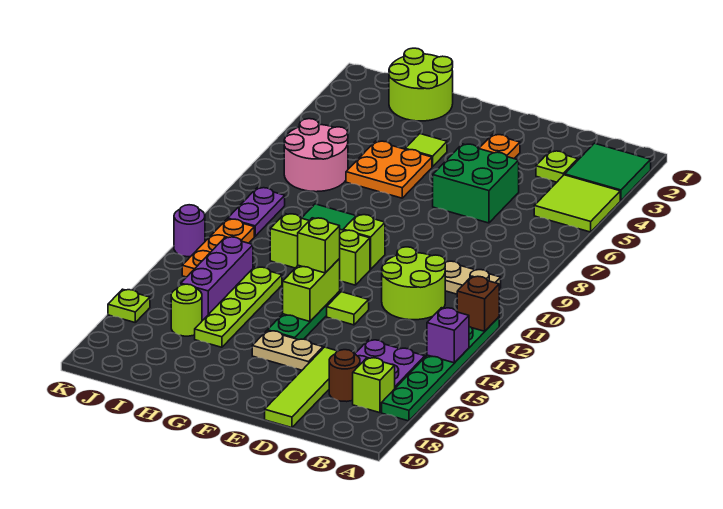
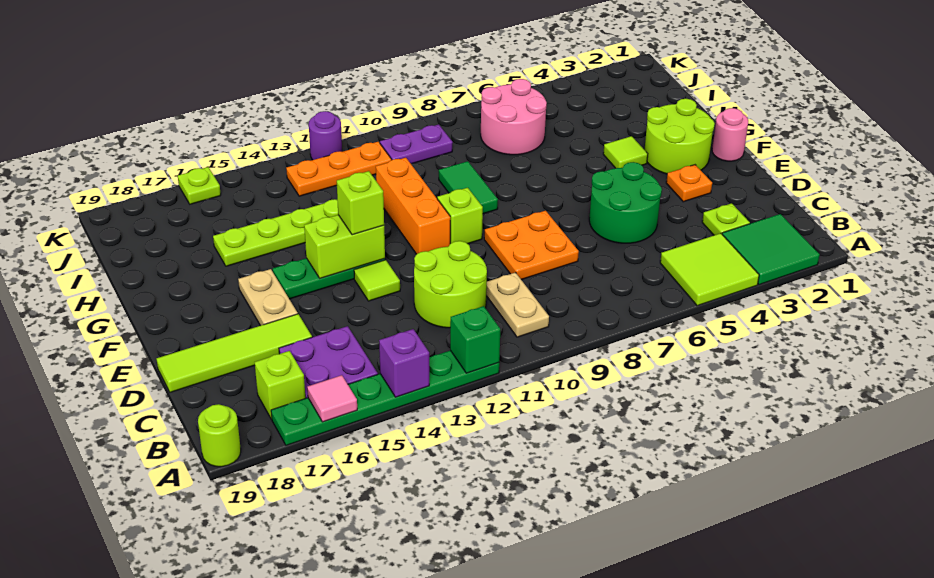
brown 1x1 brick [457,276,499,331] -> green 1x1 brick [450,306,500,373]
none -> pink 1x1 tile [307,375,357,422]
brown 1x1 round brick [329,350,360,402] -> none
green 2x2 brick [433,144,519,223] -> green 2x2 round brick [589,162,662,243]
none -> pink 1x1 round brick [712,108,748,161]
lime 1x3 brick [270,214,370,285] -> orange 1x3 brick [376,158,450,254]
orange 2x2 plate [346,141,432,198] -> orange 2x2 plate moved to [484,211,579,280]
lime 2x2 round brick [389,48,453,121] -> lime 2x2 round brick moved to [644,99,715,174]
purple 1x3 brick [181,237,253,321] -> none
lime 1x1 round brick [171,284,202,336] -> lime 1x1 round brick moved to [198,404,241,467]

